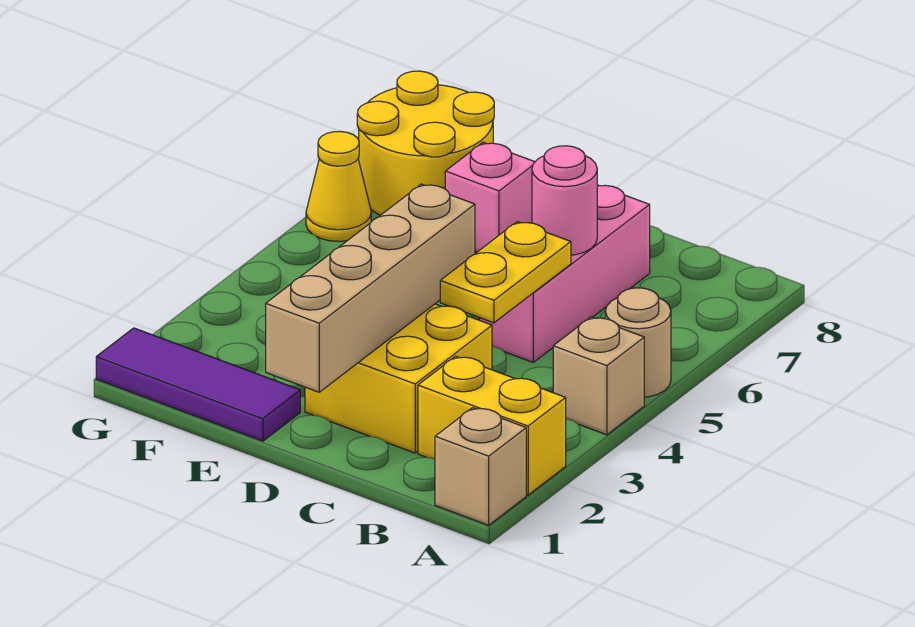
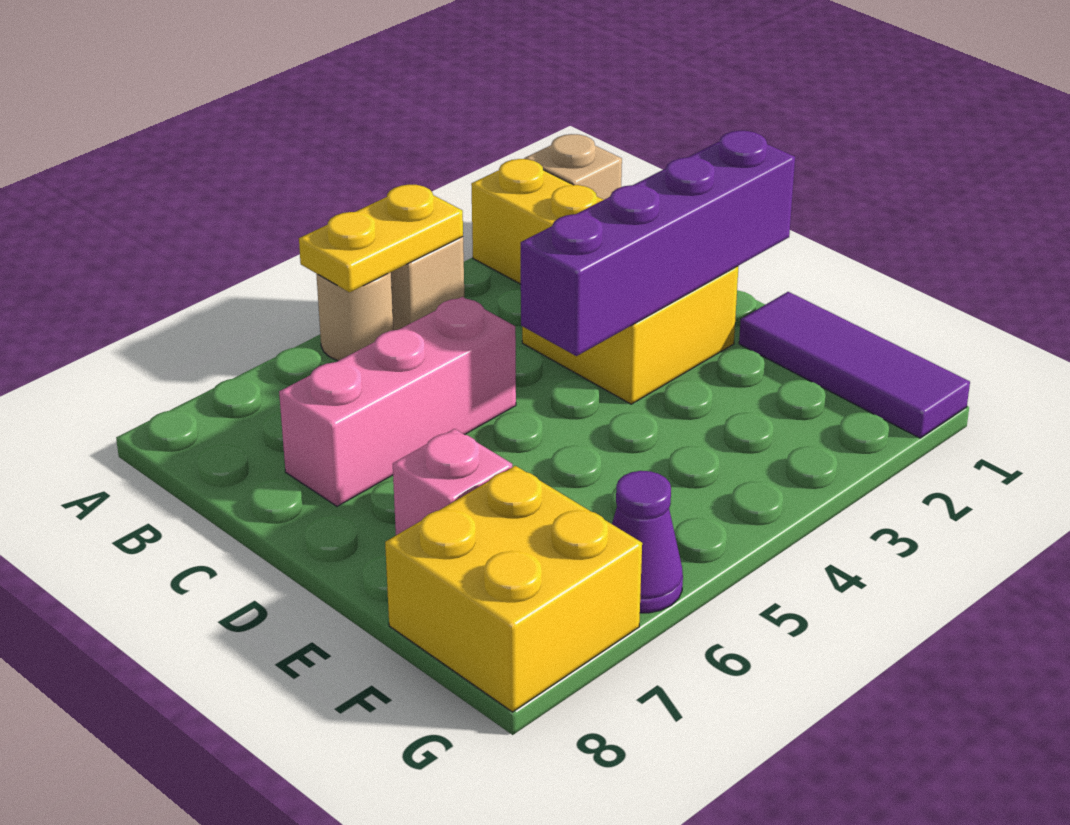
yellow 1x2 plate [440,222,571,323] -> yellow 1x2 plate moved to [299,184,463,292]
pink 1x1 round brick [532,146,597,255] -> none
tan 1x4 brick [266,184,475,392] -> purple 1x4 brick [521,131,795,356]
yellow 2x2 round brick [357,71,494,215] -> yellow 2x2 brick [385,466,642,712]
yellow 1x1 cone [306,131,371,241] -> purple 1x1 cone [612,471,683,613]

